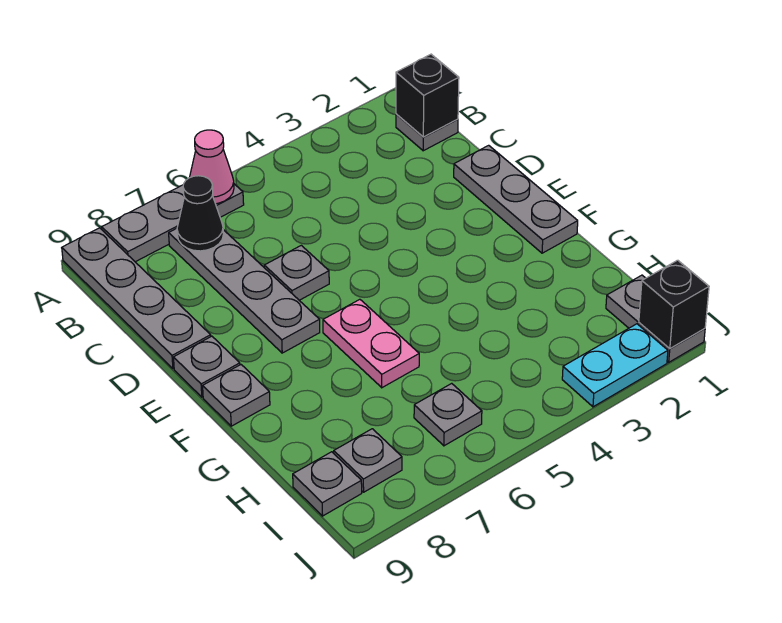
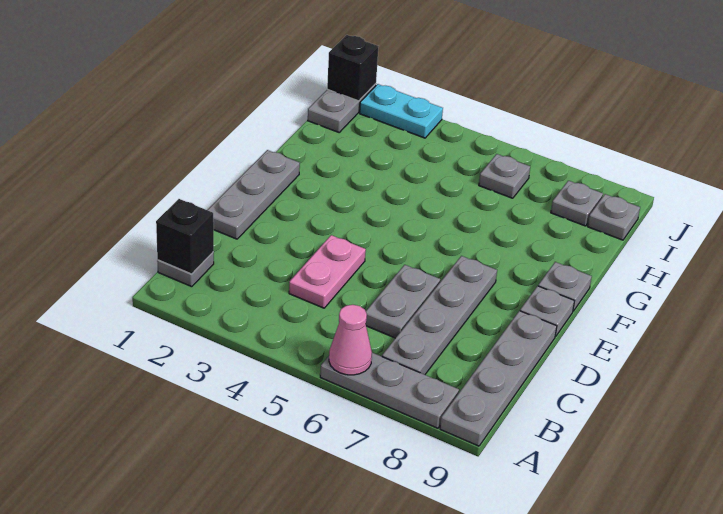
black 1x1 cone [177,176,223,251] -> none
grey 1x1 plate [264,245,329,300] -> grey 1x2 plate [366,265,440,338]
pink 1x2 plate [323,299,419,388] -> pink 1x2 plate moved to [289,235,366,308]

